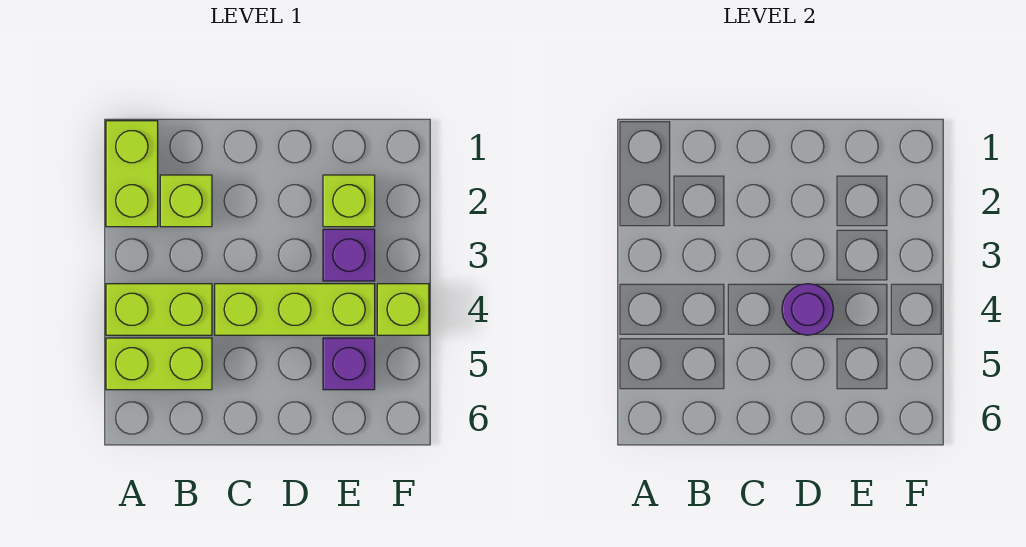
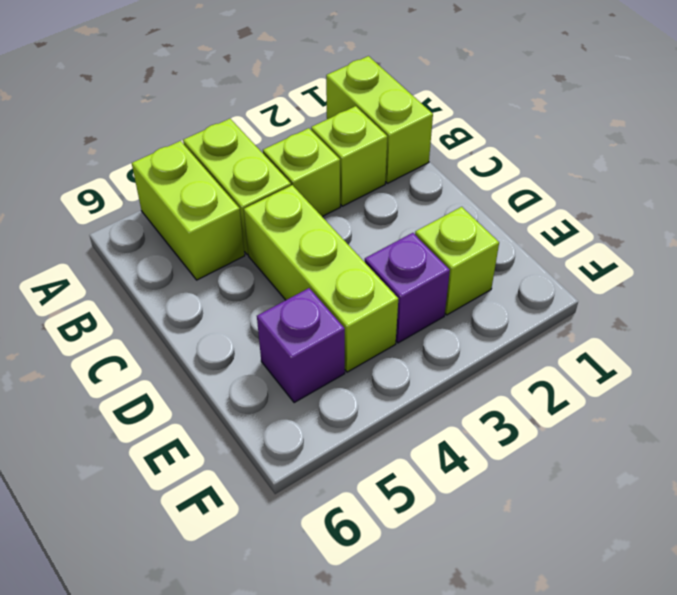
lime 1x2 brick [106,121,158,227] -> lime 1x2 brick turned to [326,56,433,183]
purple 1x1 round brick [782,284,833,335] -> none
lime 1x1 brick [377,284,429,335] -> lime 1x1 brick moved to [263,128,340,217]

